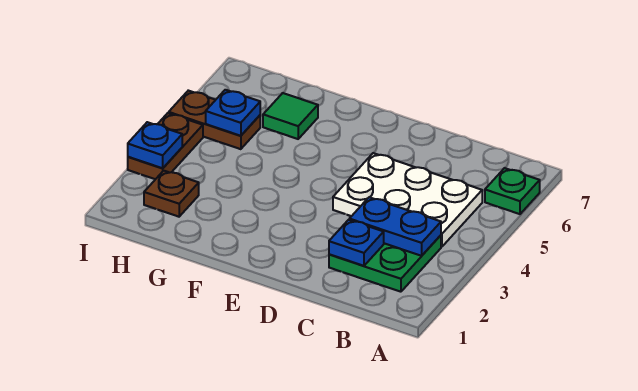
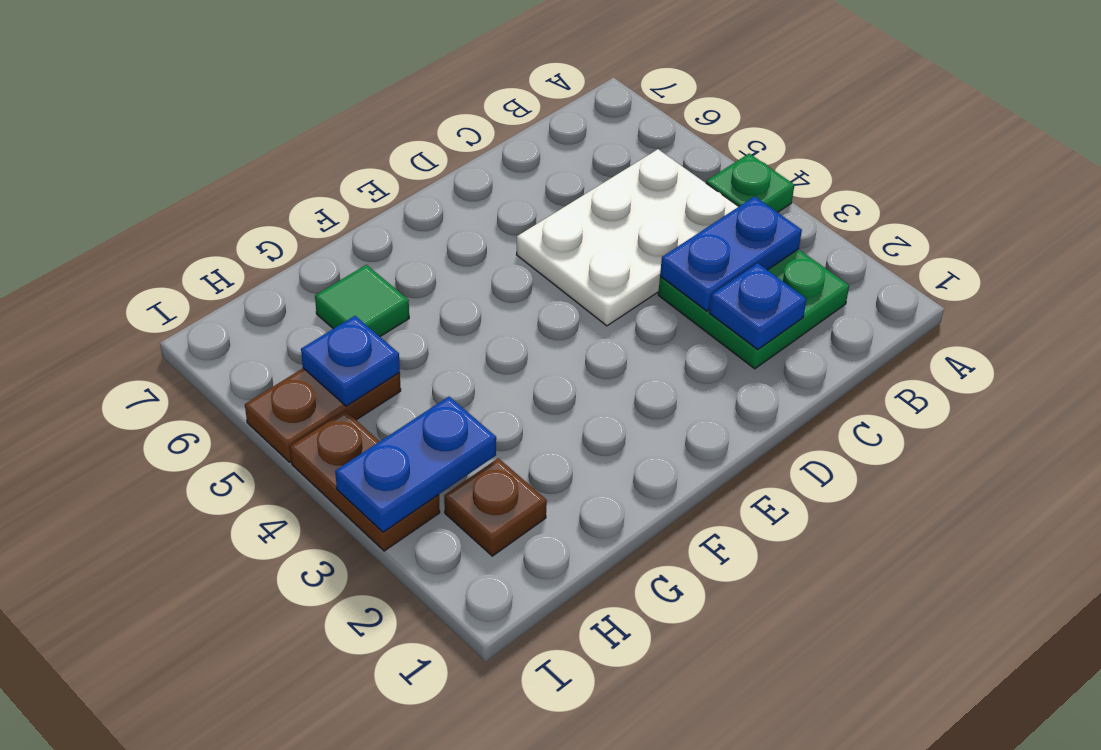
green 1x1 plate [485,168,540,214] -> green 1x1 plate moved to [706,153,794,212]
blue 1x1 plate [128,122,182,168] -> blue 1x2 plate [335,397,496,532]

